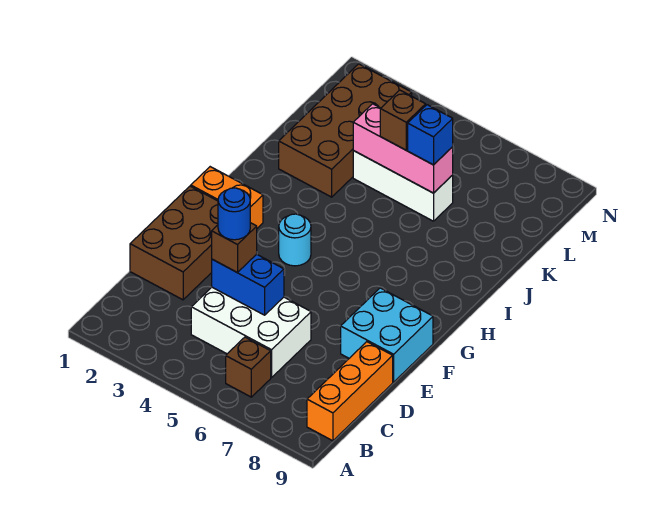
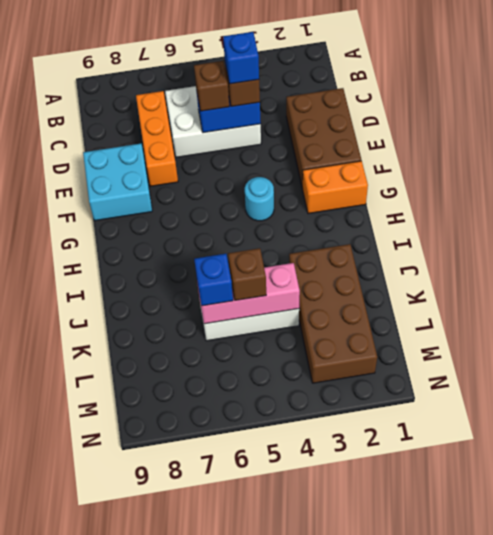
brown 1x1 brick [226,337,271,397] -> brown 1x1 brick moved to [194,61,229,111]
orange 1x3 brick [307,342,393,441] -> orange 1x3 brick moved to [136,91,178,186]
blue 1x1 round brick [218,188,250,240] -> blue 1x1 brick [223,32,259,84]

